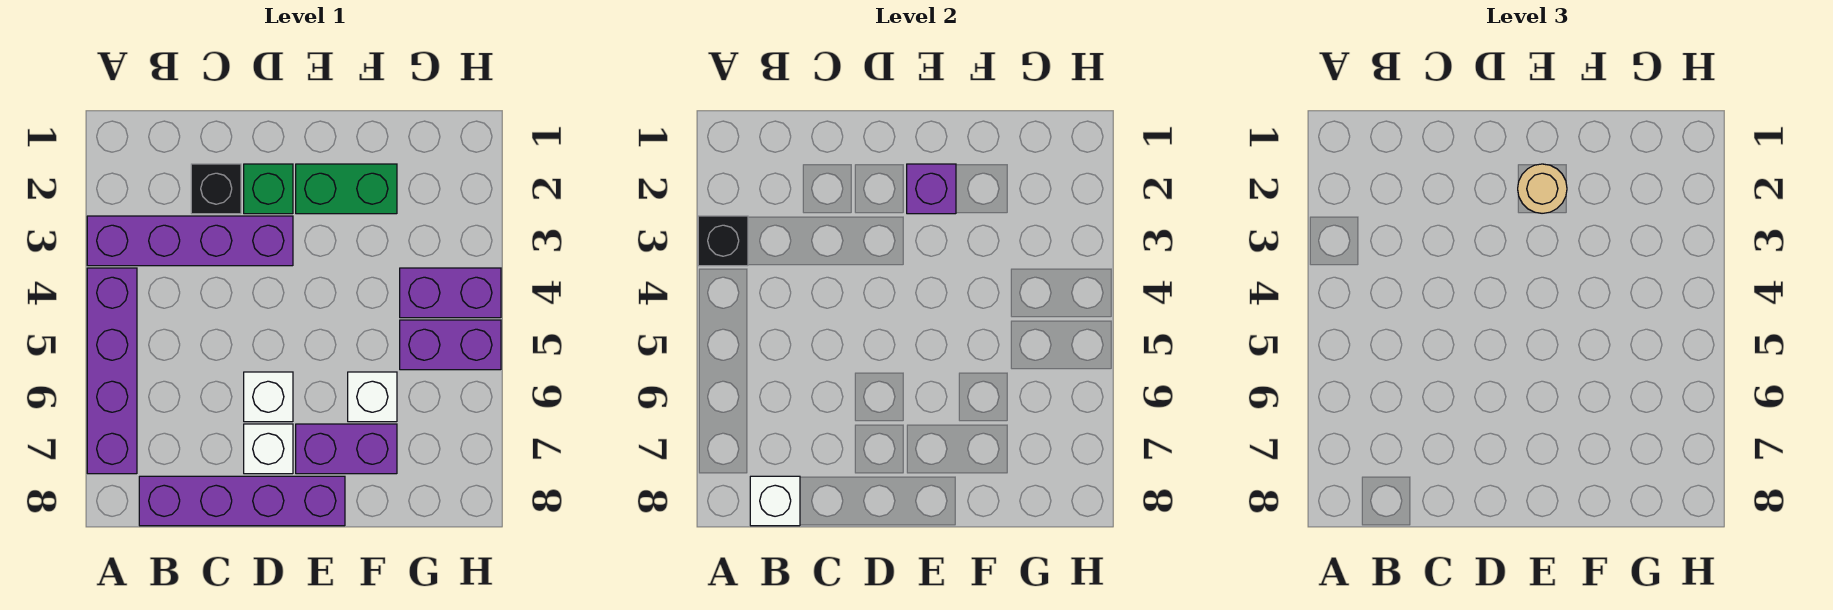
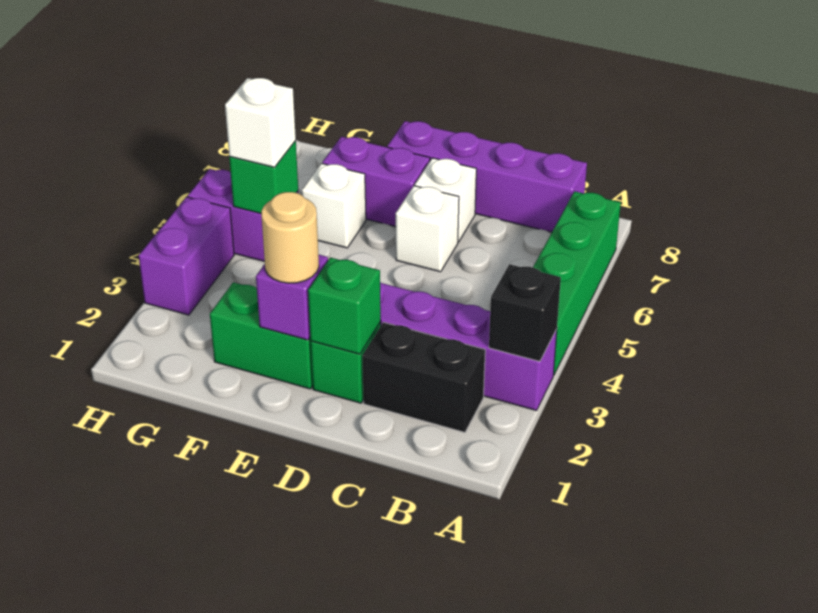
purple 1x4 brick [87,268,137,474] -> green 1x4 brick [533,191,621,375]
white 1x1 brick [750,476,800,526] -> white 1x1 brick moved to [225,78,296,167]
black 1x1 brick [191,164,241,214] -> black 1x2 brick [363,322,485,432]
none -> green 1x1 brick [308,258,381,354]
purple 1x2 brick [400,268,501,318] -> purple 1x2 brick turned to [139,197,234,315]
none -> green 1x1 brick [229,141,298,213]

